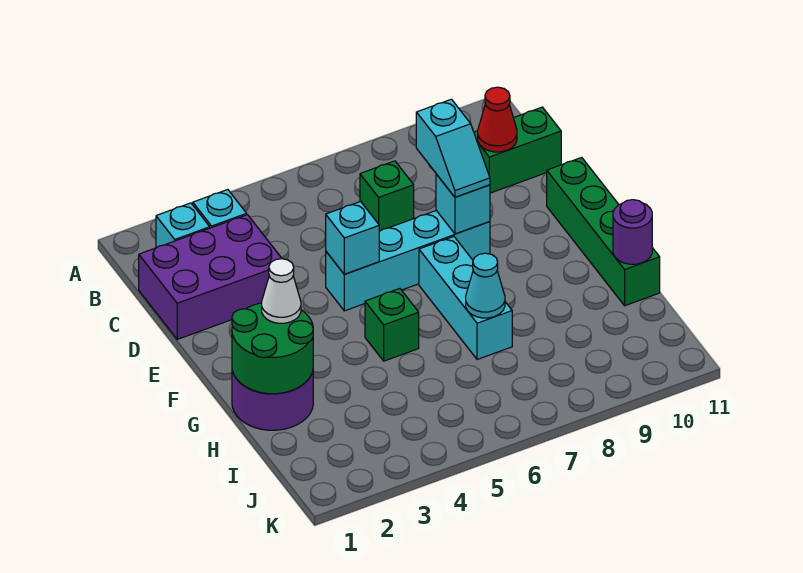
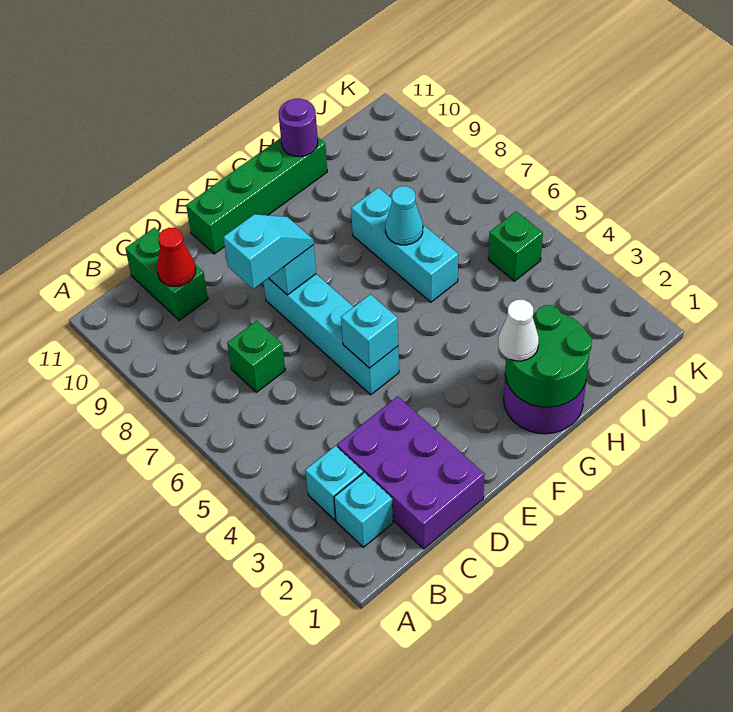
cyan 1x3 brick [419,236,512,359] -> cyan 1x3 brick turned to [351,188,458,302]
green 1x1 brick [365,289,419,361] -> green 1x1 brick moved to [488,211,543,281]

